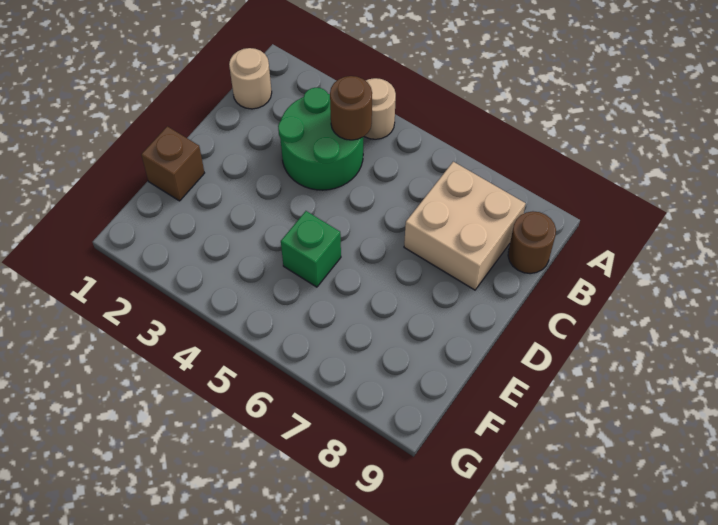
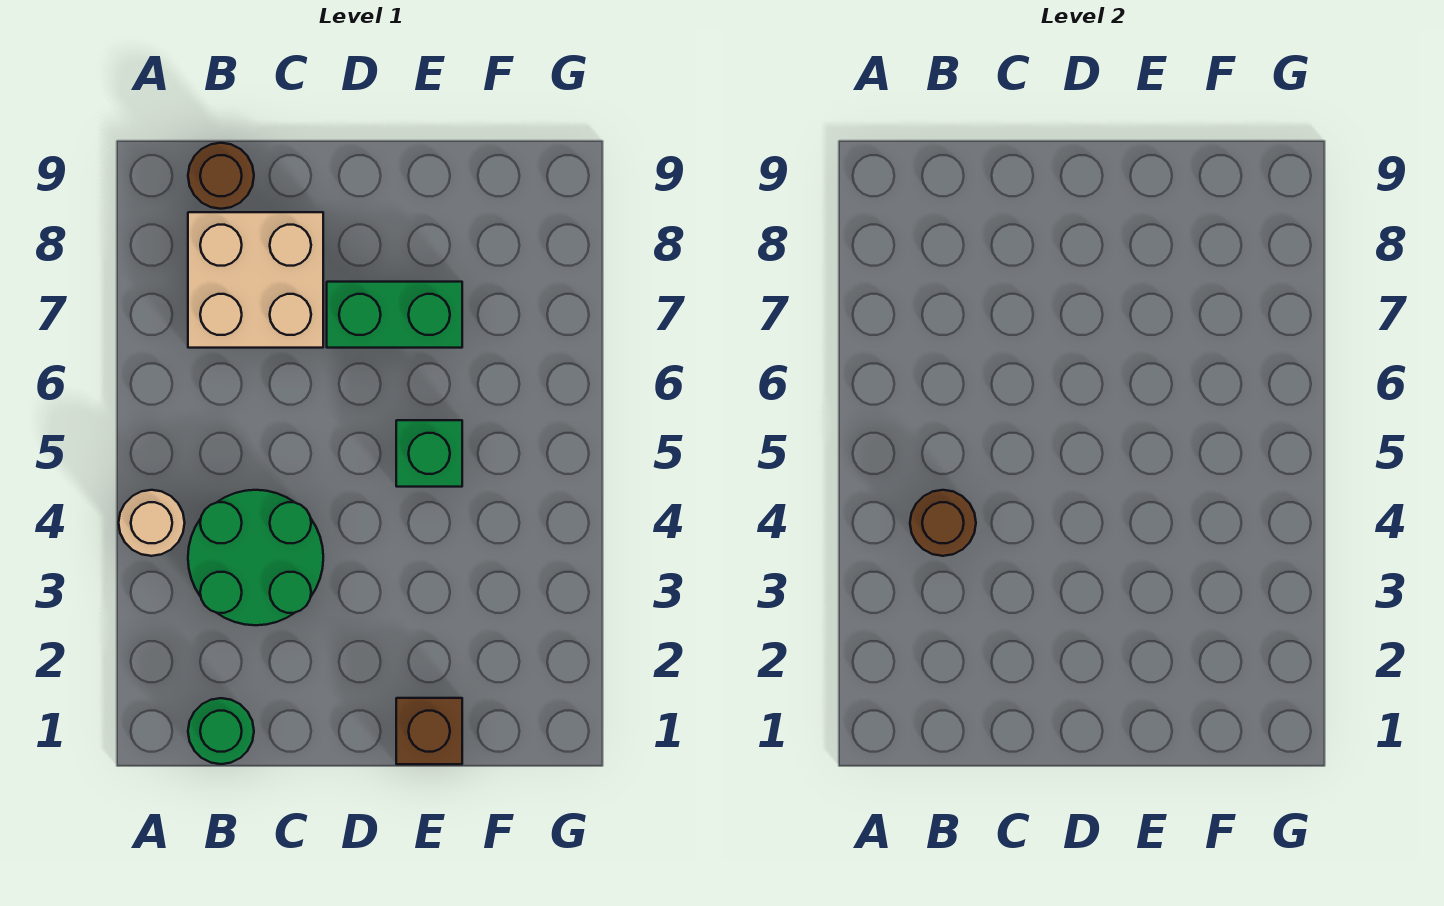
tan 1x1 round brick [229,48,272,109] -> green 1x1 round brick [188,698,254,764]
none -> green 1x2 brick [327,282,462,348]

